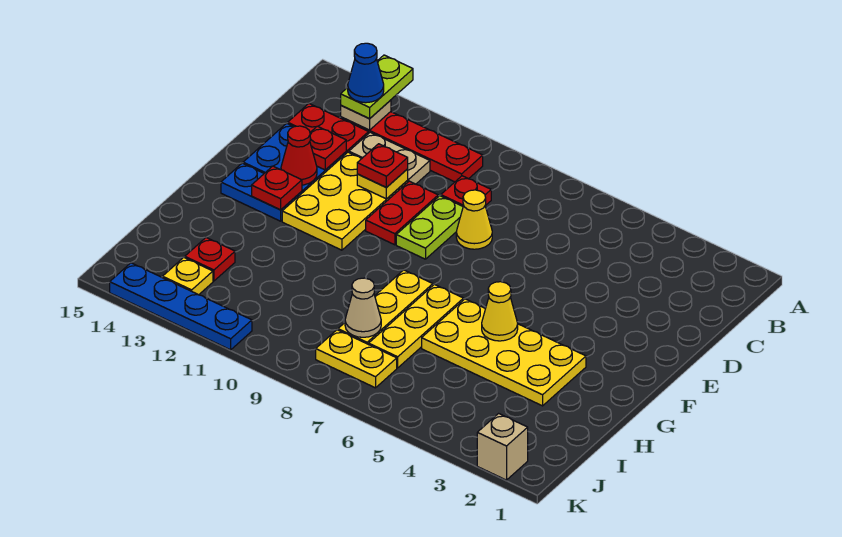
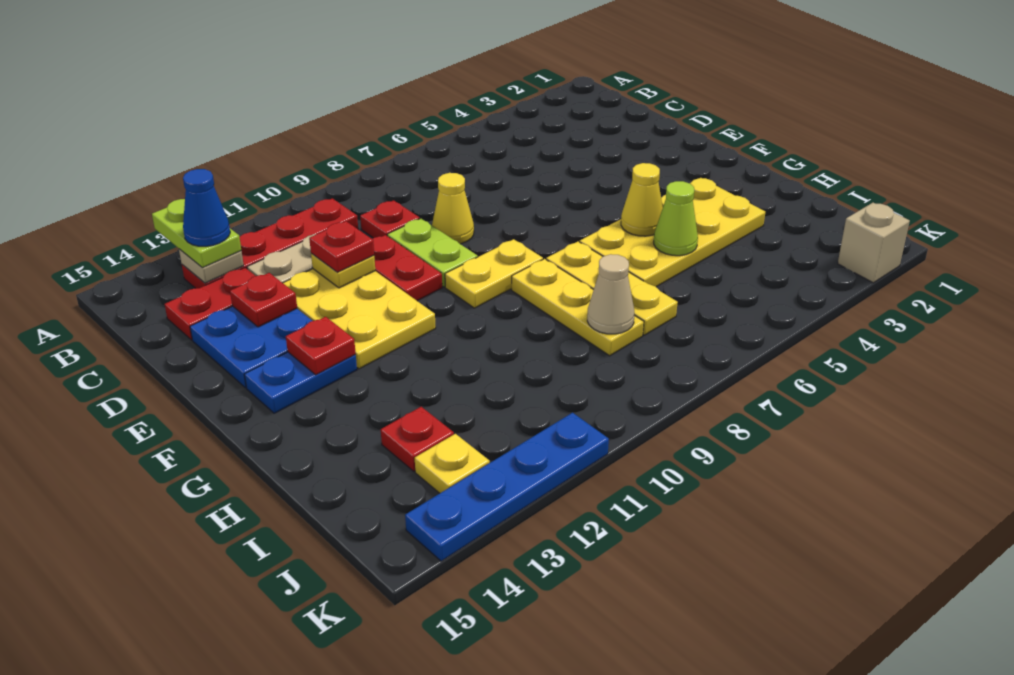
red 1x1 cone [281,126,317,185] -> none
none -> lime 1x1 cone [654,181,698,256]
yellow 1x2 plate [316,330,397,388] -> yellow 1x2 plate moved to [445,239,543,308]

